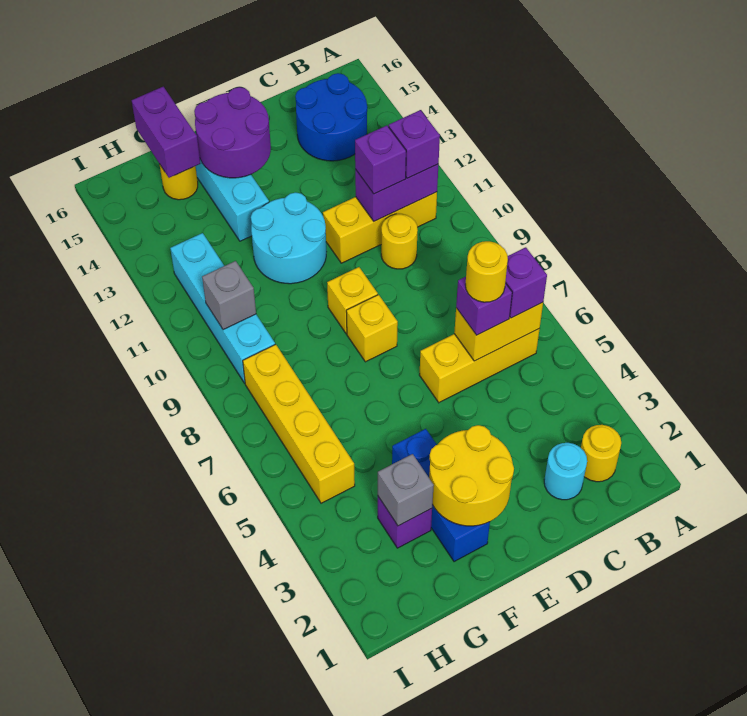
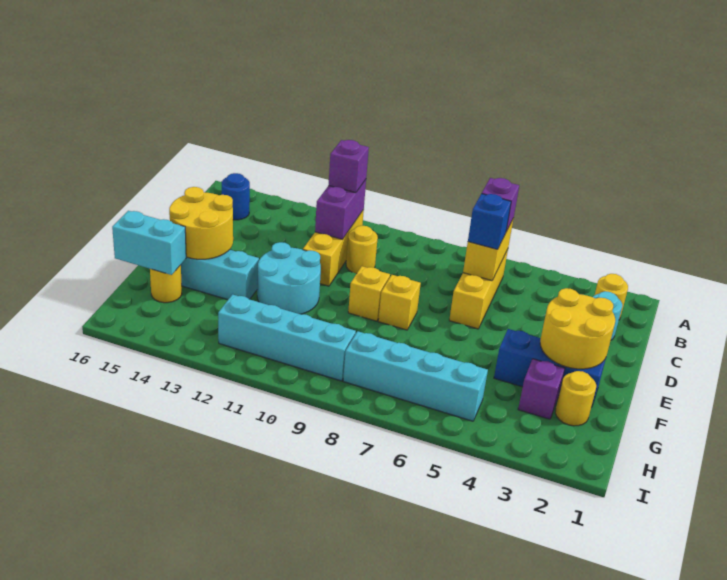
blue 2x2 round brick [295,73,367,161] -> blue 1x1 round brick [222,173,250,220]
purple 1x1 brick [456,277,512,335] -> blue 1x1 brick [468,194,511,249]
yellow 1x1 round brick [466,241,508,302] -> yellow 1x1 round brick moved to [555,371,596,426]
purple 1x1 brick [355,125,406,194] -> none
purple 2x2 round brick [194,87,271,178] -> yellow 2x2 round brick [169,187,233,259]
grey 1x1 brick [378,454,434,526] -> none
purple 1x2 brick [132,87,200,178] -> cyan 1x2 brick [112,211,186,275]
yellow 1x4 brick [243,344,355,503] -> cyan 1x4 brick [343,331,488,421]
grey 1x1 brick [202,261,256,330] -> none

